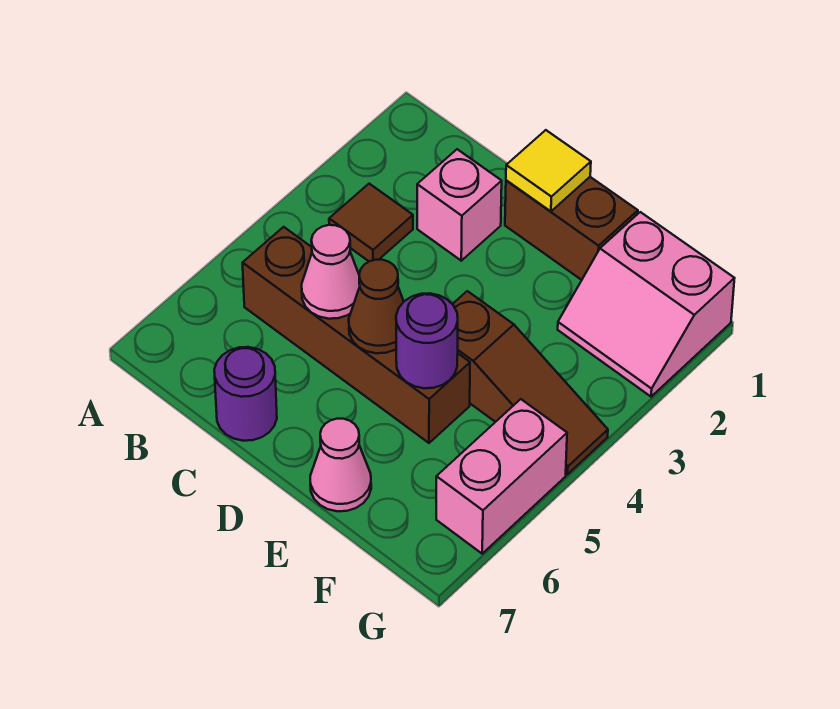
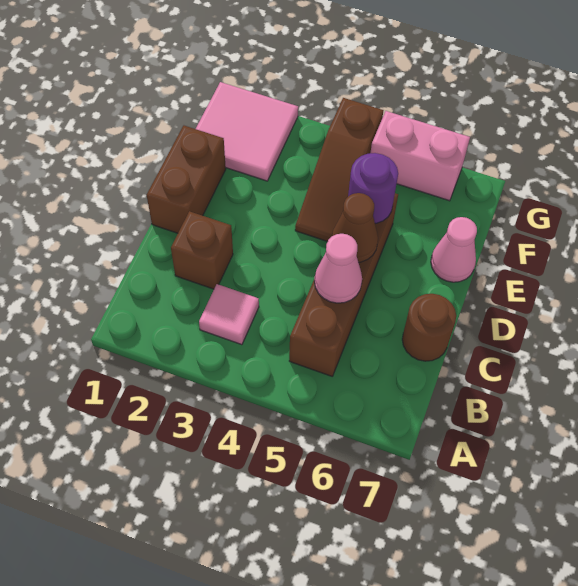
brown 1x1 tile [329,184,413,261] -> pink 1x1 tile [199,284,259,345]
pink 1x1 brick [417,149,502,261] -> brown 1x1 brick [171,211,233,289]
purple 1x1 round brick [214,347,277,441] -> brown 1x1 round brick [402,294,456,361]
yellow 1x1 tile [506,130,591,211] -> none
brown 1x3 slope [453,291,608,474] -> brown 1x3 slope turned to [295,98,383,242]
pink 2x2 slope [558,212,735,397] -> pink 2x2 tile [196,82,298,181]

